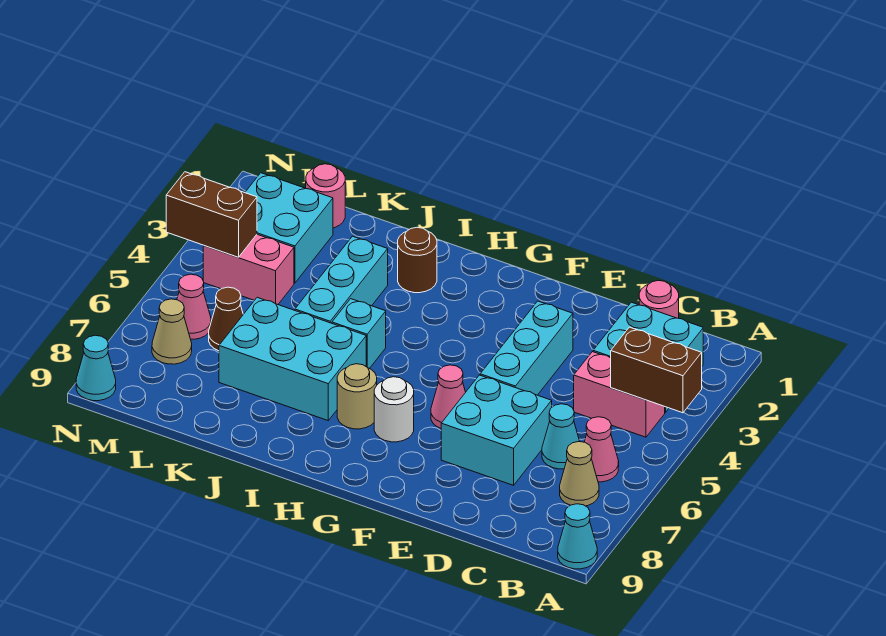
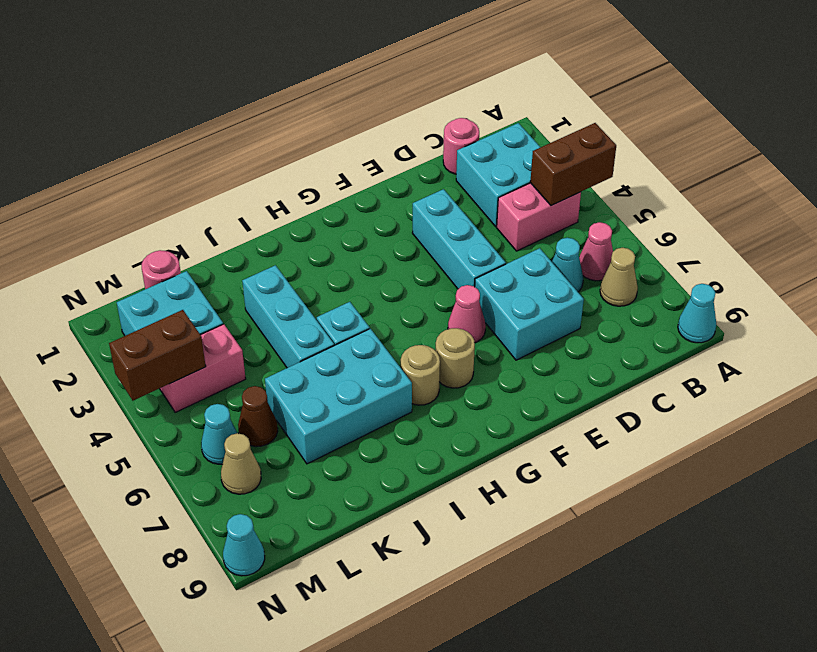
white 1x1 round brick [374,377,414,442] -> tan 1x1 round brick [436,328,475,388]
brown 1x1 round brick [398,227,437,293] -> none
pink 1x1 cone [177,274,211,339] -> cyan 1x1 cone [201,404,237,464]

